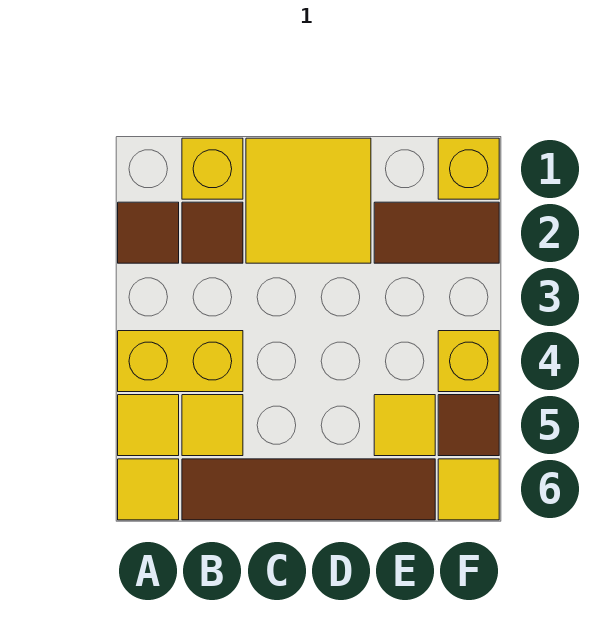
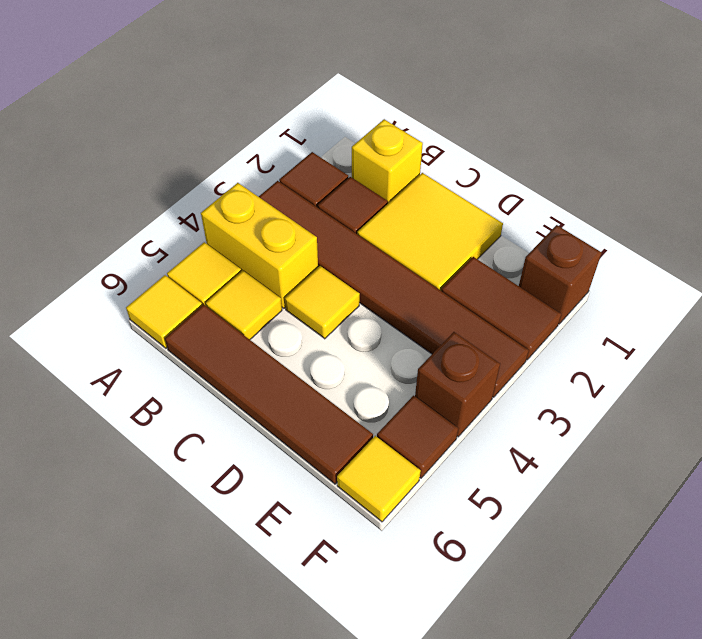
none -> brown 1x6 tile [259,181,529,397]
yellow 1x1 tile [374,395,435,456] -> yellow 1x1 tile moved to [285,266,360,339]
yellow 1x1 brick [438,138,499,199] -> brown 1x1 brick [519,225,602,324]
yellow 1x1 brick [438,331,499,392] -> brown 1x1 brick [415,332,500,437]

